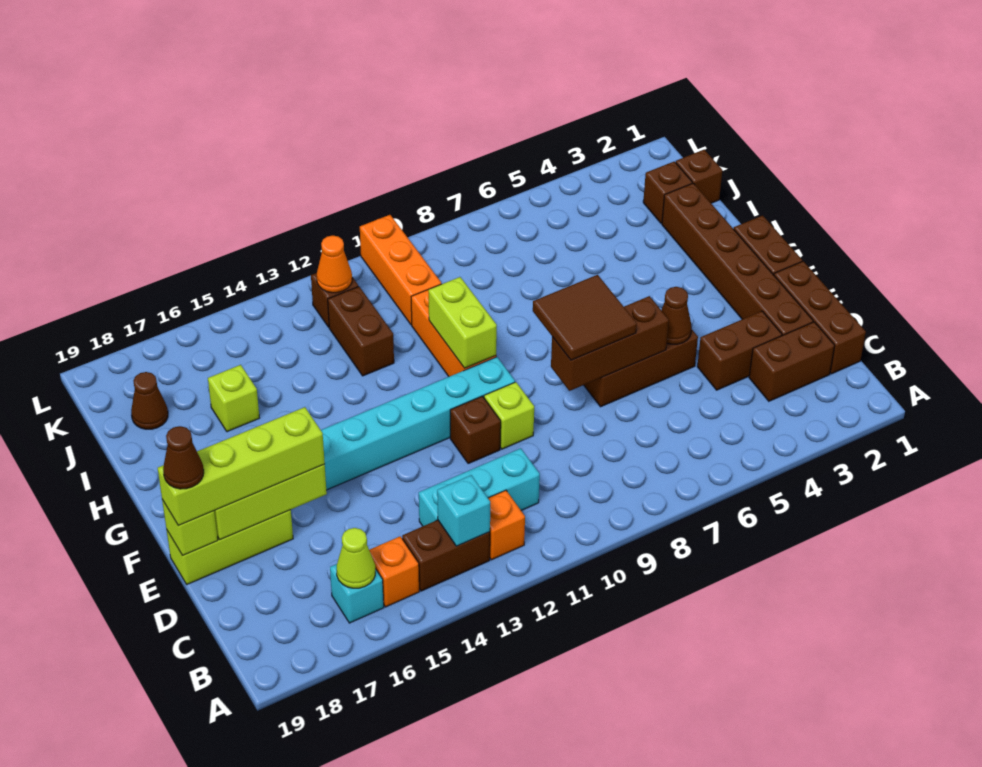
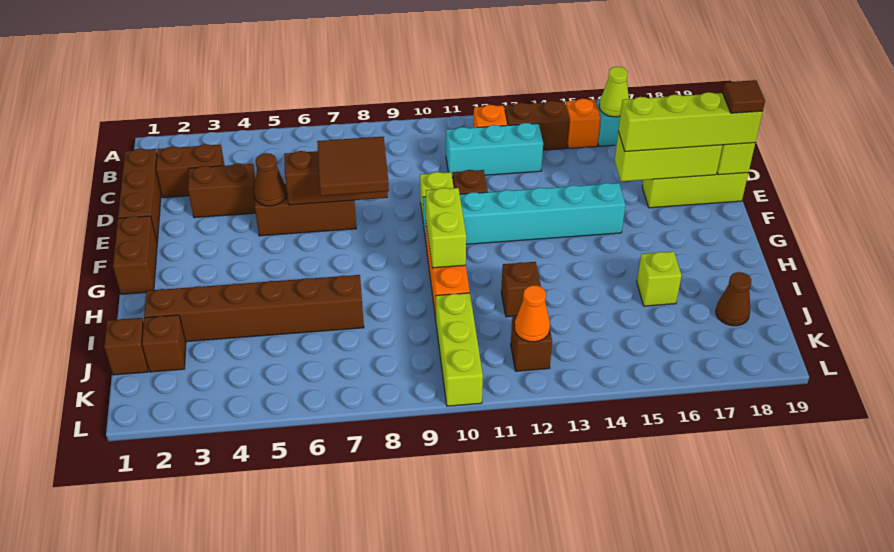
cyan 1x1 brick [437,475,490,546] -> none
brown 1x6 brick [662,183,813,336] -> brown 1x6 brick turned to [144,275,364,342]
brown 1x1 cone [163,426,204,489] -> brown 1x1 tile [723,80,765,113]
brown 1x2 brick [328,286,394,376] -> brown 1x1 brick [501,262,541,317]
orange 1x3 brick [360,215,441,325] -> lime 1x3 brick [436,293,483,406]

